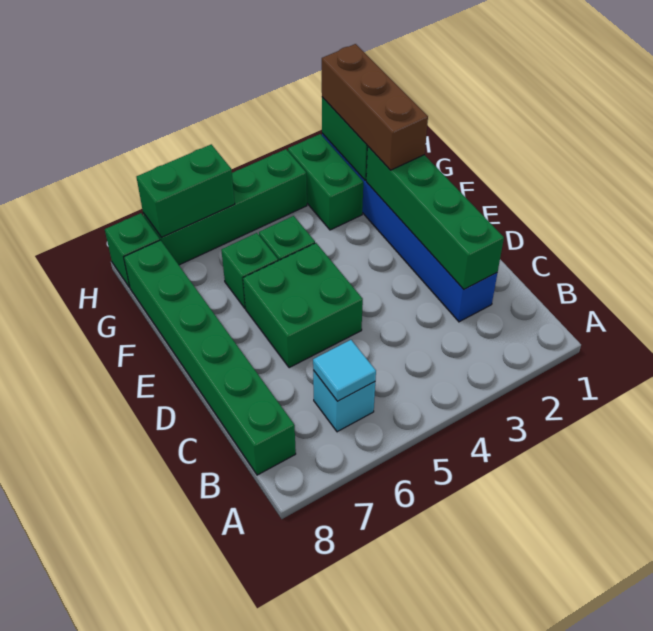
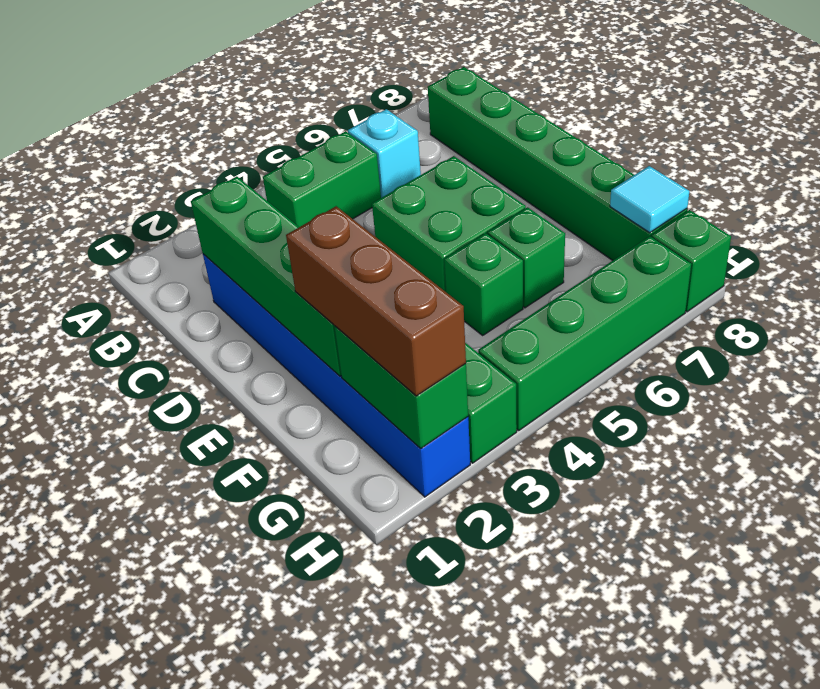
cyan 1x1 tile [313,340,376,401] -> cyan 1x1 tile moved to [610,166,689,233]
green 1x2 brick [137,144,235,238] -> green 1x2 brick moved to [263,131,381,227]

